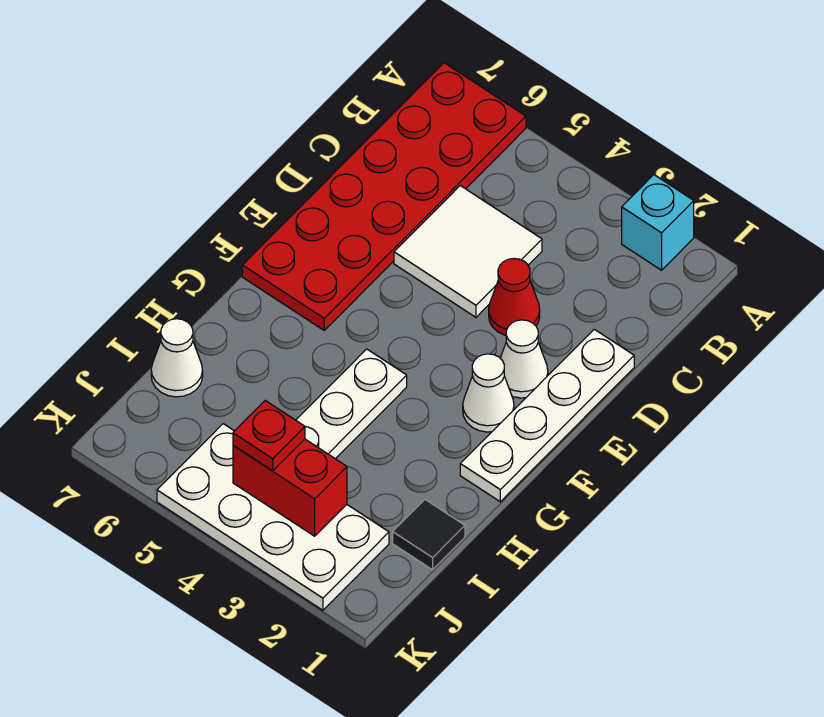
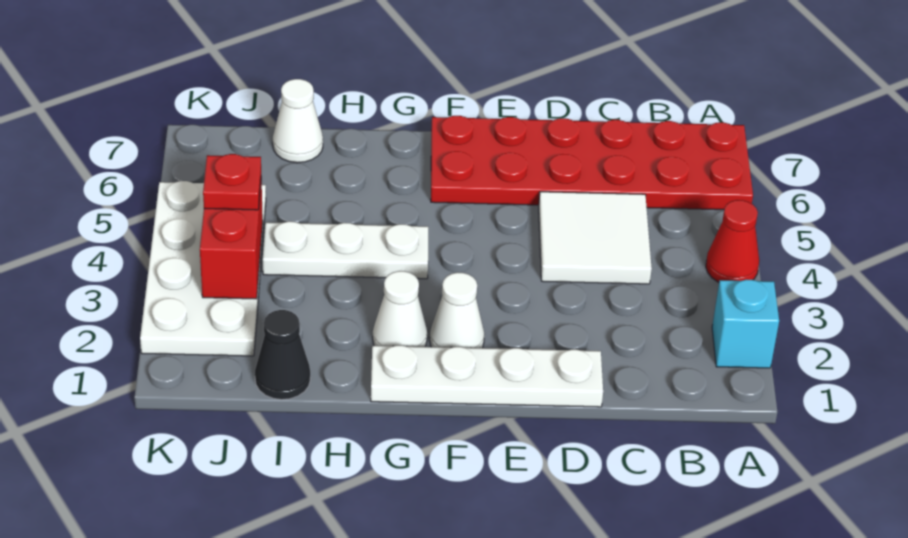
red 1x1 cone [489,259,540,335] -> red 1x1 cone moved to [706,200,759,282]
white 1x1 cone [500,320,548,398] -> white 1x1 cone moved to [373,271,427,347]
black 1x1 tile [393,500,465,570] -> black 1x1 cone [255,310,310,400]

